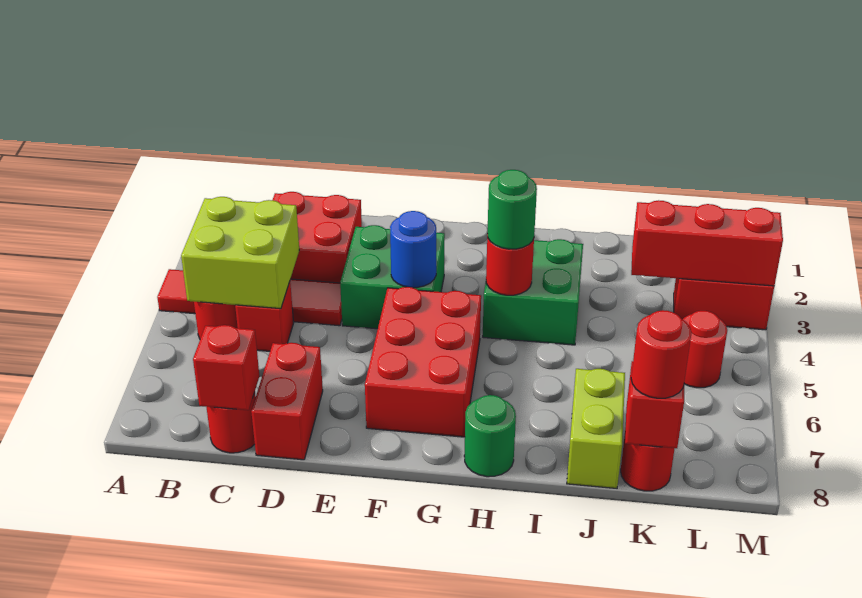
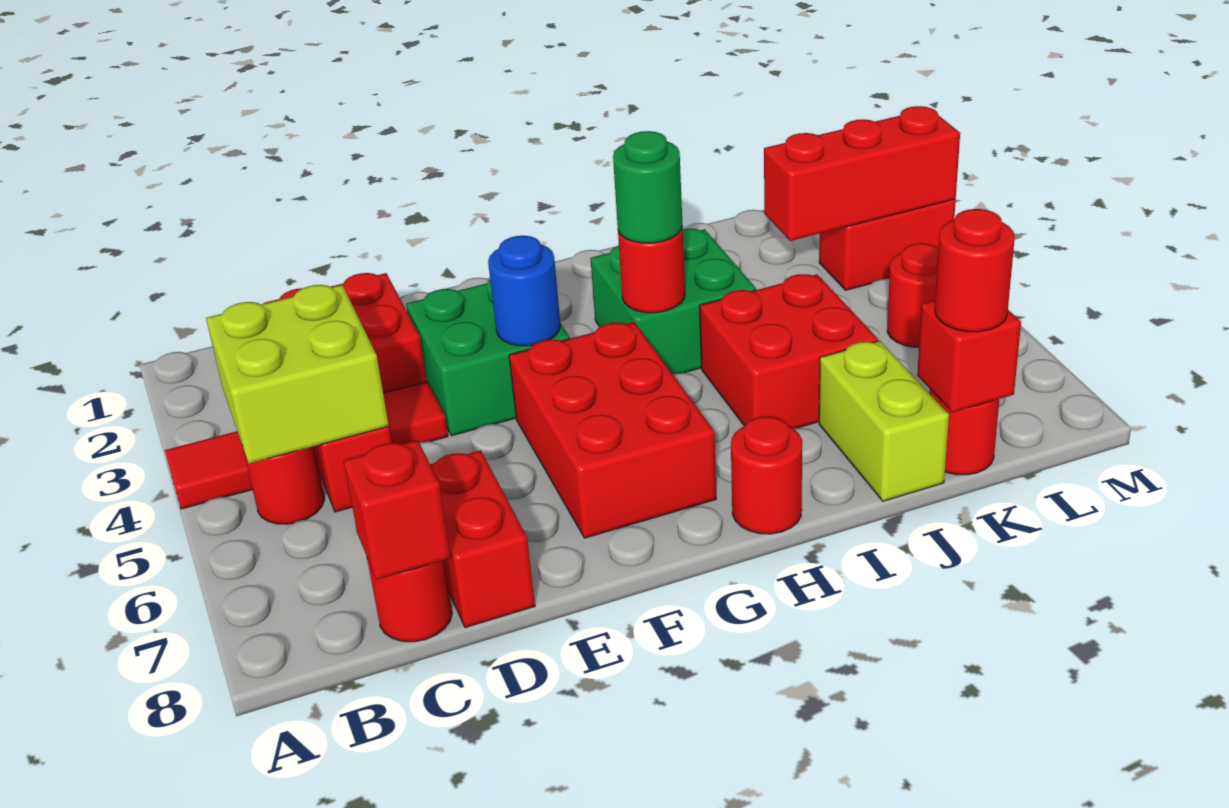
green 1x1 round brick [464,395,516,477] -> red 1x1 round brick [731,416,802,534]
none -> red 2x2 brick [699,274,878,429]

